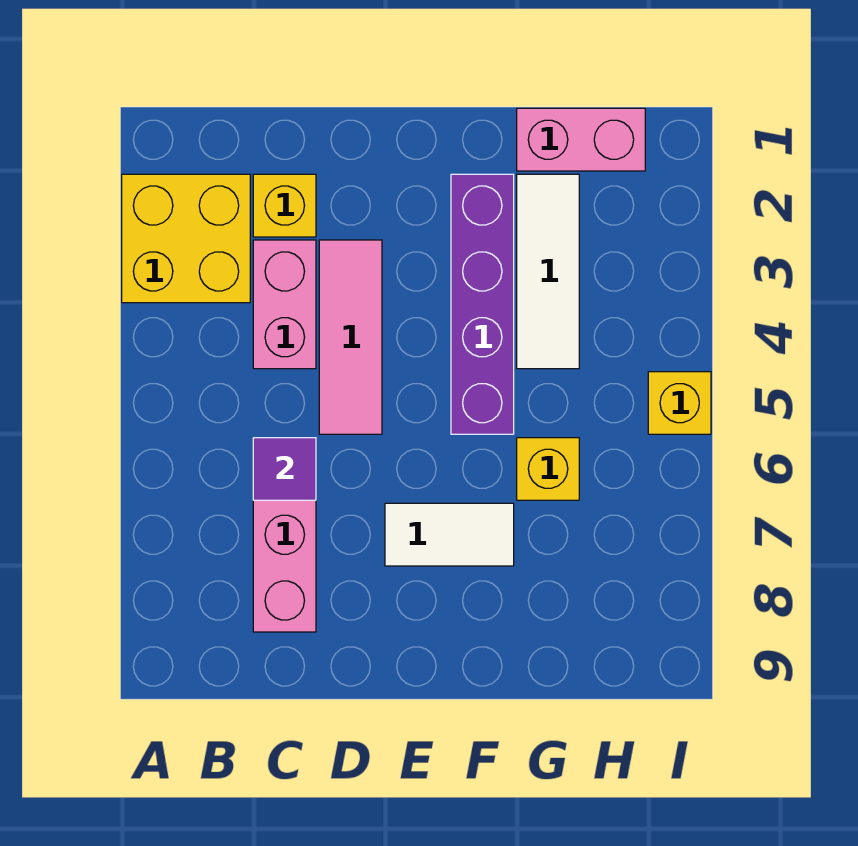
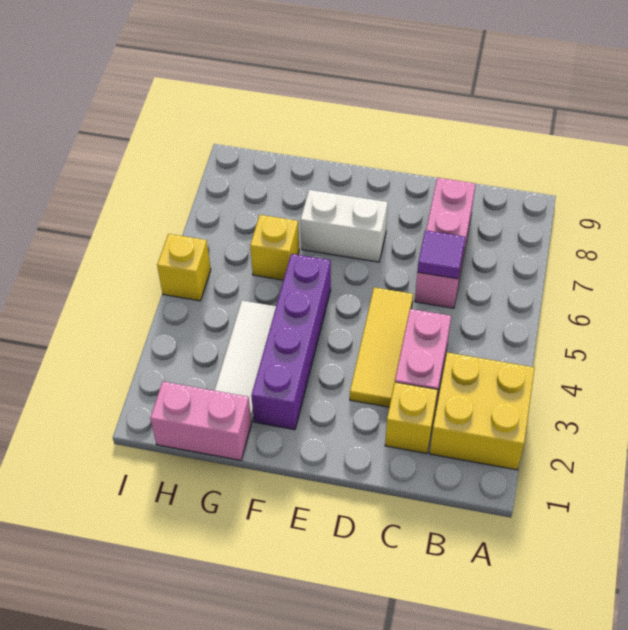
pink 1x3 tile [319,240,382,434] -> yellow 1x3 tile [350,287,413,407]
white 1x2 tile [385,503,514,566] -> white 1x2 brick [301,190,388,262]

